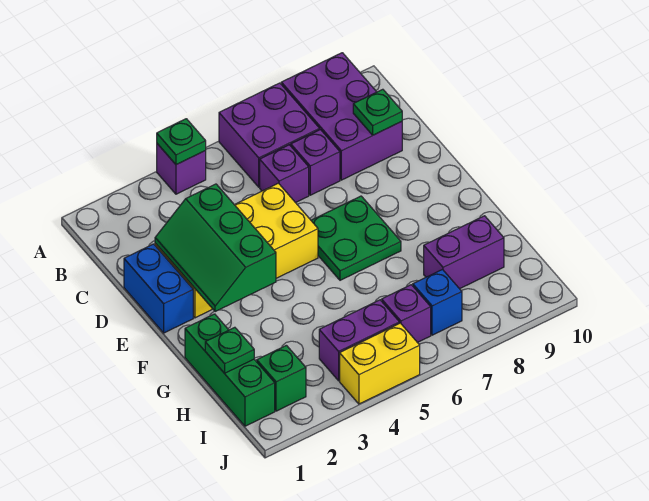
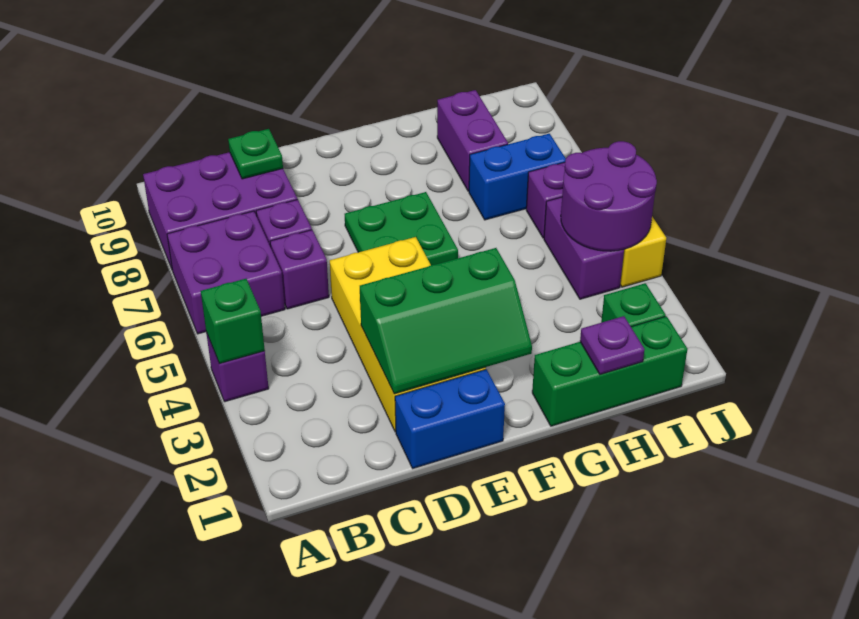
green 1x1 plate [157,119,206,165] -> green 1x1 brick [201,279,265,364]
green 1x1 plate [205,327,254,373] -> purple 1x1 plate [580,316,645,375]
none -> purple 2x2 round brick [561,141,657,251]
blue 1x1 brick [413,270,462,335] -> blue 1x2 brick [469,134,566,220]

